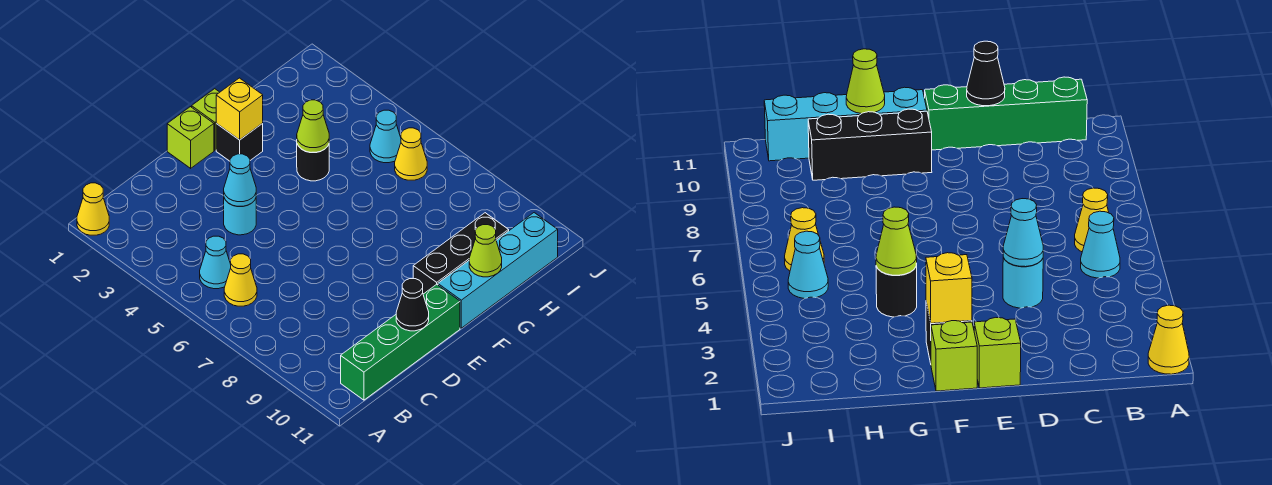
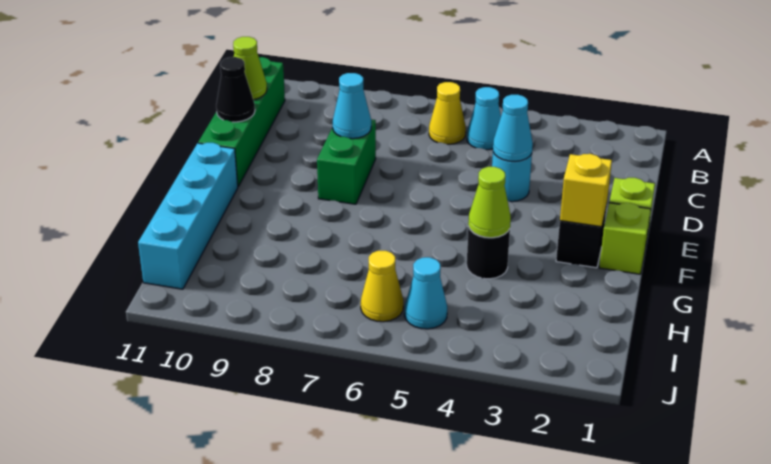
yellow 1x1 cone [77,183,109,235] -> none
none -> green 1x2 brick [317,119,376,204]
none -> cyan 1x1 cone [333,73,371,139]
black 1x3 brick [413,213,509,294] -> none
lime 1x1 cone [469,225,502,277] -> lime 1x1 cone moved to [233,37,267,100]

